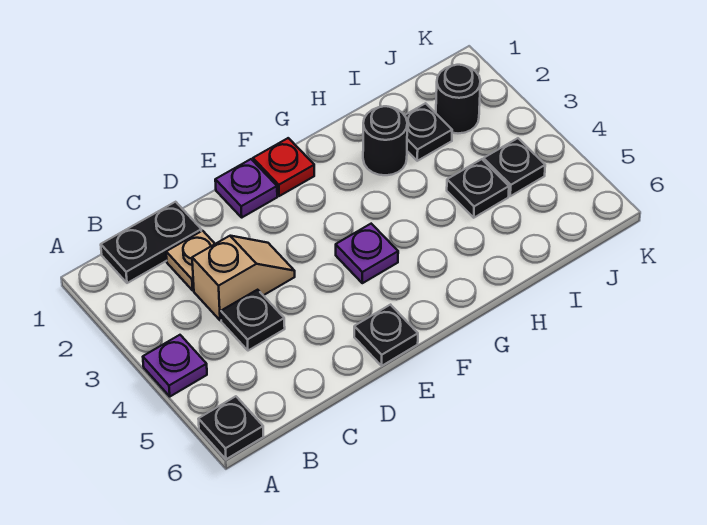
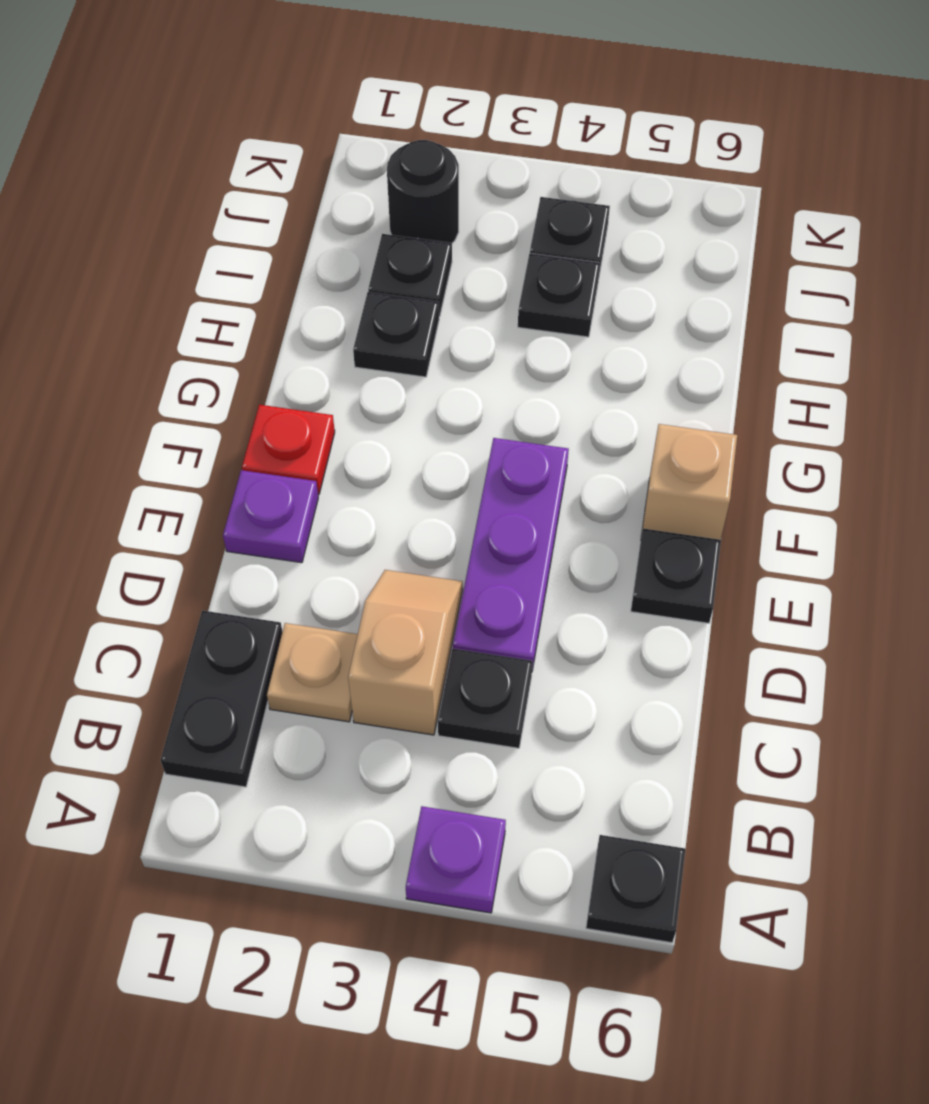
purple 1x1 plate [336,224,398,283] -> purple 1x3 plate [453,438,569,670]
none -> tan 1x1 brick [642,424,737,540]
black 1x1 round brick [363,106,407,175] -> black 1x1 plate [353,292,439,377]

